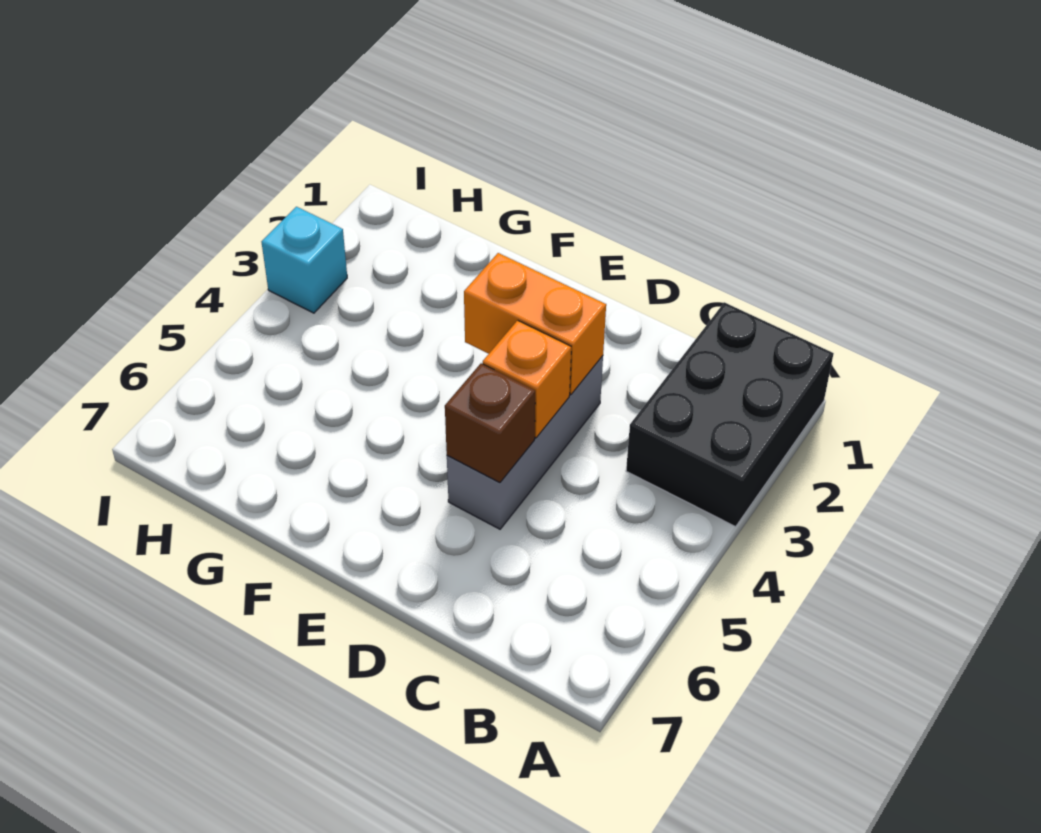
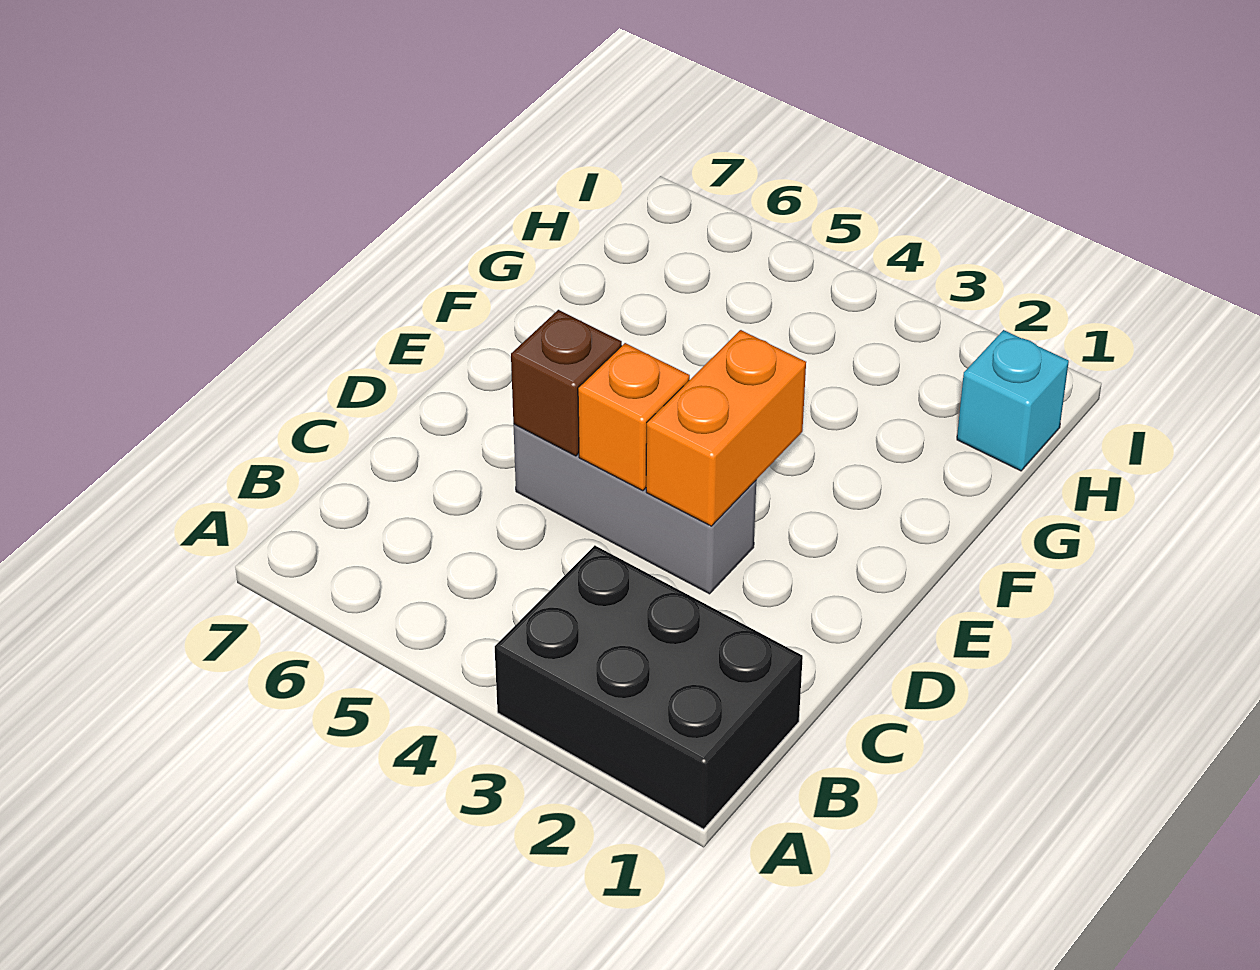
cyan 1x1 brick [262,207,347,313] -> cyan 1x1 brick moved to [957,330,1069,471]

